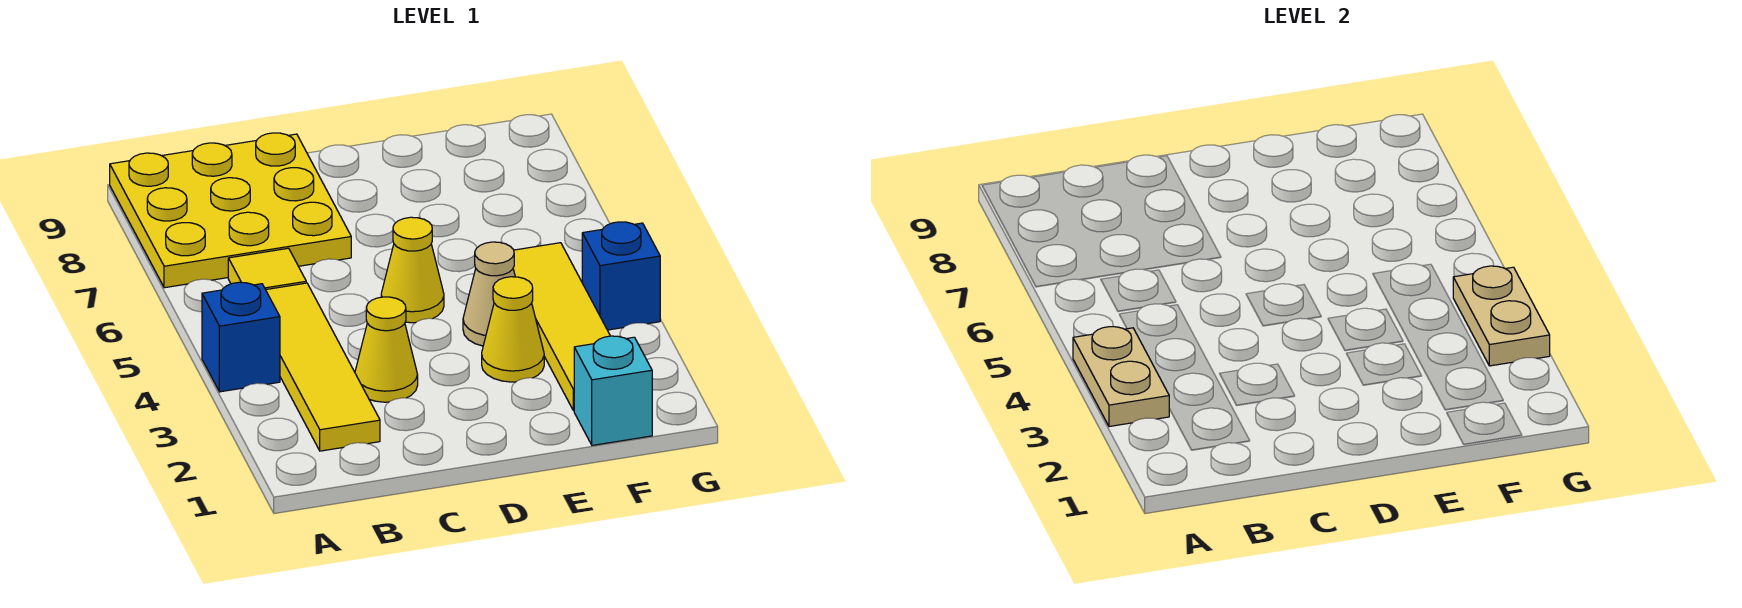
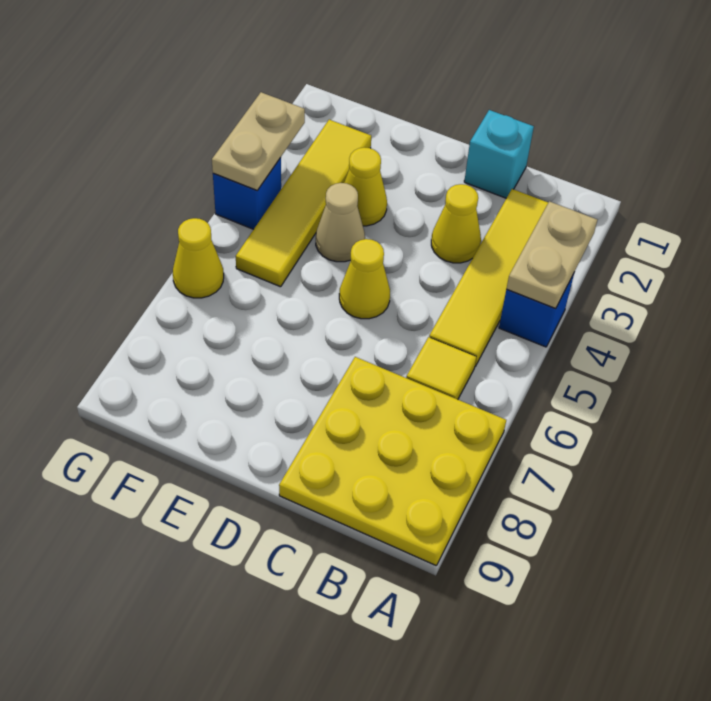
cyan 1x1 brick [574,336,652,445] -> cyan 1x1 brick moved to [464,110,534,198]
none -> yellow 1x1 cone [173,218,224,298]

